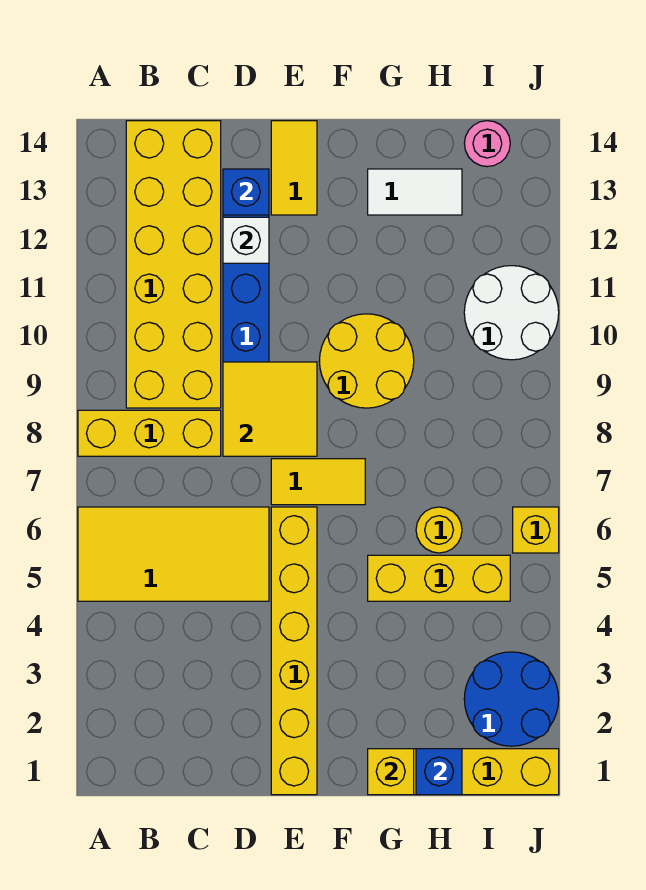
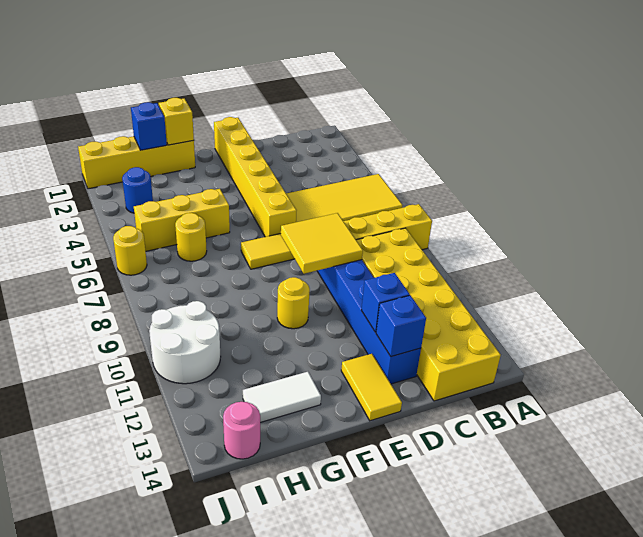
white 1x1 brick [223,217,269,263] -> blue 1x1 brick [361,273,410,332]
yellow 2x2 round brick [320,314,414,408] -> yellow 1x1 round brick [277,277,310,329]
blue 2x2 round brick [464,652,559,746] -> blue 1x1 round brick [122,167,153,213]
yellow 1x1 brick [513,507,559,553] -> yellow 1x1 round brick [113,226,147,275]

